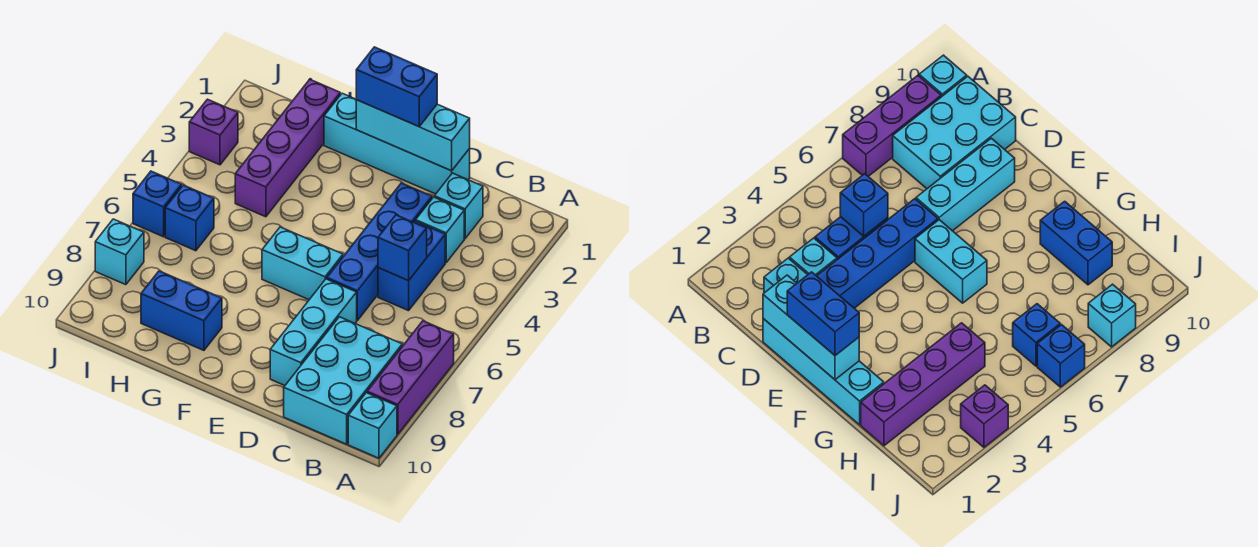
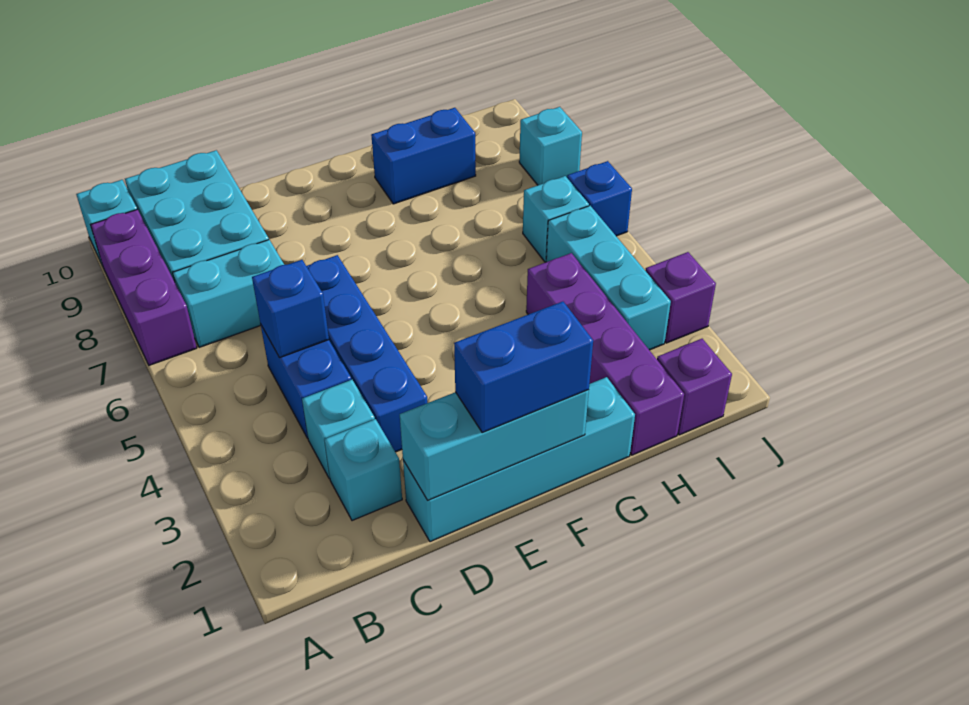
cyan 1x3 brick [270,279,357,385] -> cyan 1x3 brick moved to [546,206,671,350]
cyan 1x2 brick [262,227,343,300] -> cyan 1x2 brick moved to [173,240,284,347]
none -> purple 1x1 brick [657,339,732,435]
blue 1x1 brick [165,185,214,251] -> cyan 1x1 brick [523,176,589,262]

